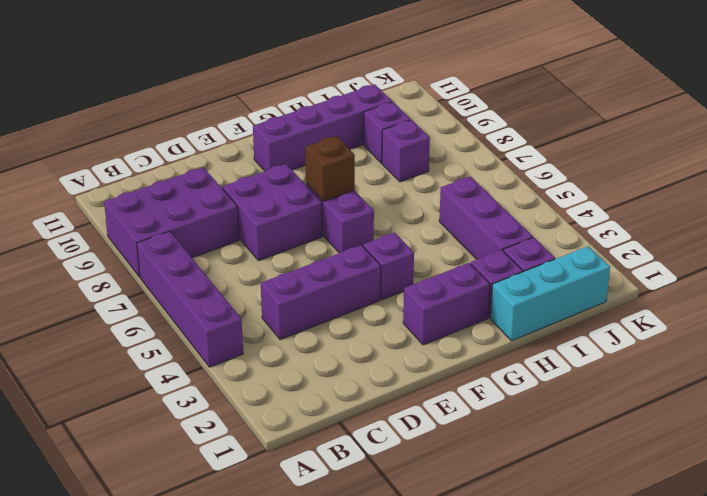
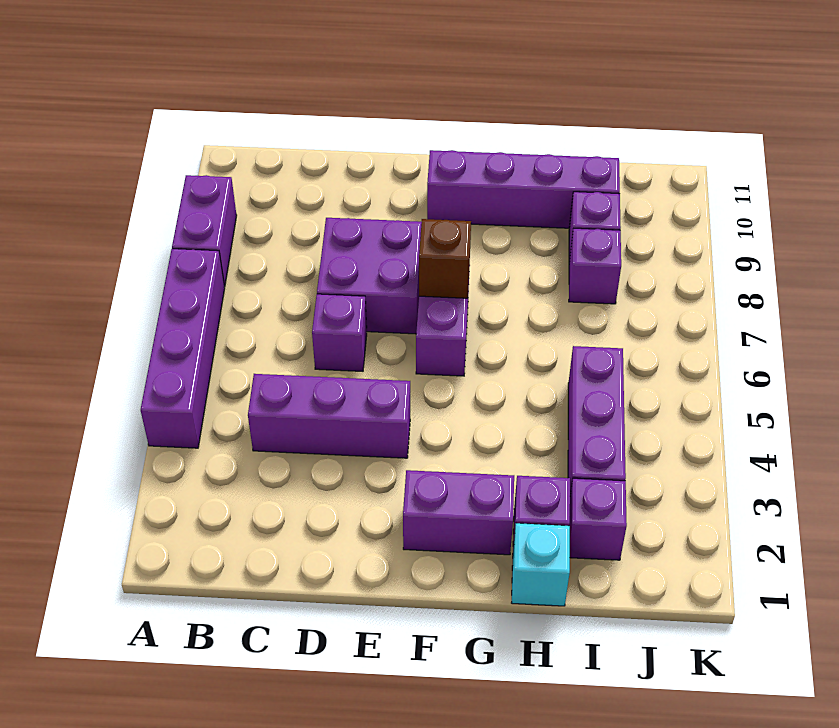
purple 2x3 brick [104,167,239,277] -> purple 1x2 brick [172,175,237,287]
purple 1x1 brick [363,233,414,300] -> purple 1x1 brick moved to [312,294,367,371]
cyan 1x3 brick [491,246,610,341] -> cyan 1x1 brick [512,523,570,606]

